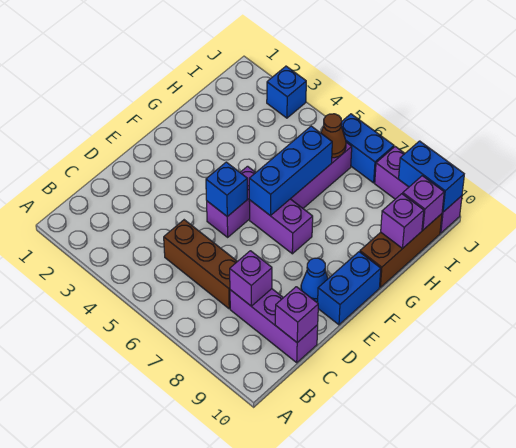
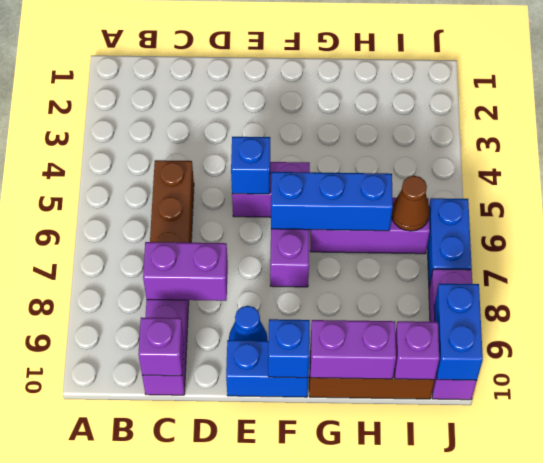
purple 1x1 brick [230,251,272,306] -> purple 1x2 brick [143,242,228,301]
purple 1x1 brick [381,194,424,248] -> purple 1x2 brick [310,320,396,379]
blue 1x1 brick [267,66,306,118] -> blue 1x1 brick moved to [268,319,310,378]

